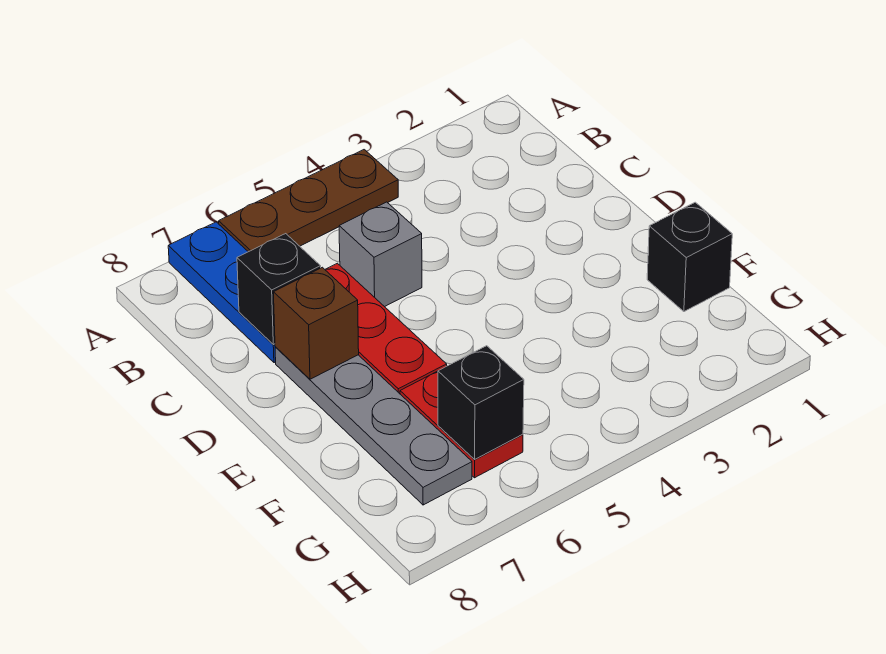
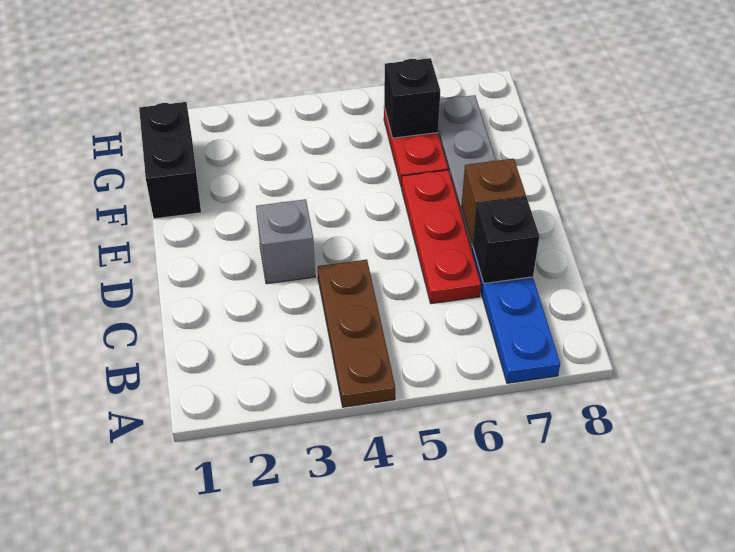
brown 1x3 plate [219,150,398,252] -> brown 1x3 plate turned to [318,260,395,407]
grey 1x1 brick [339,202,422,307] -> grey 1x1 brick moved to [256,199,315,284]
black 1x1 brick [647,202,732,312] -> black 1x2 brick [139,102,201,219]

